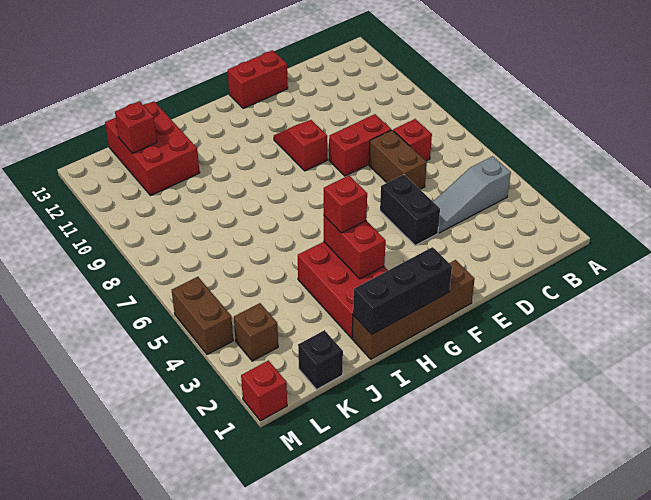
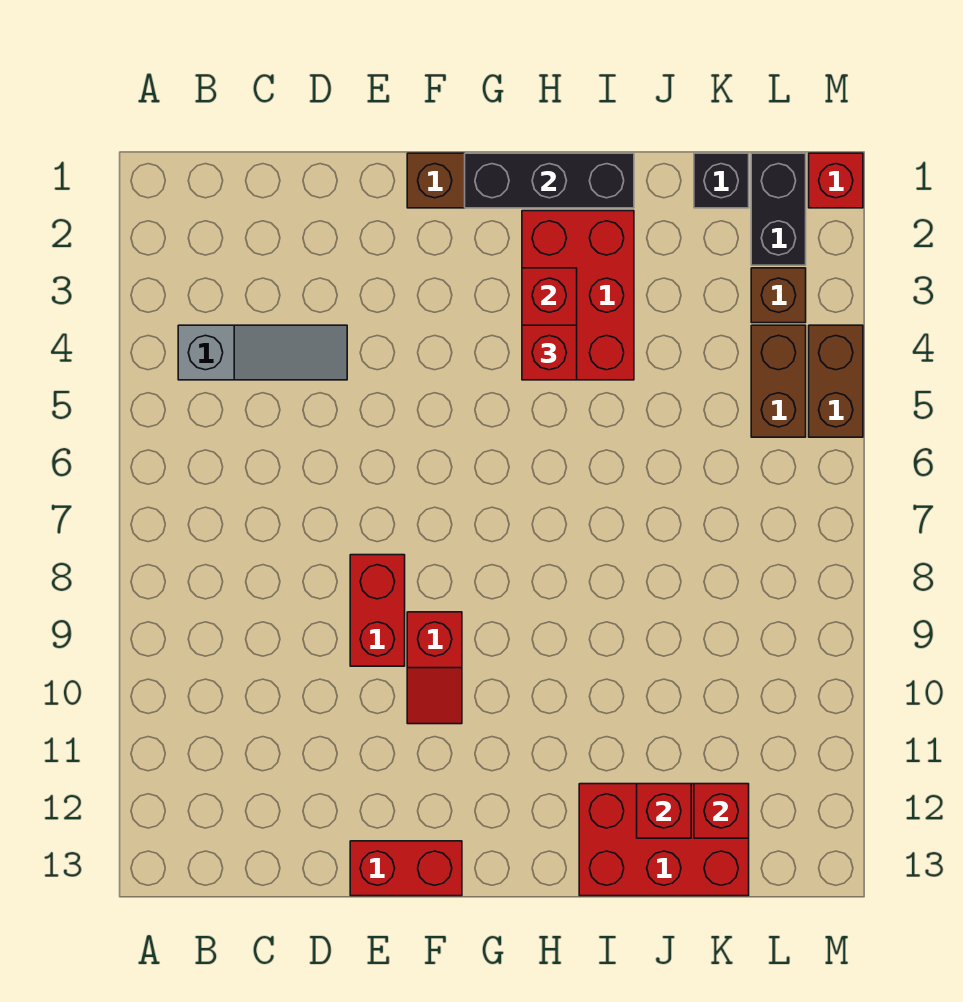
red 1x1 brick [393,119,432,161] -> red 1x1 brick moved to [637,784,691,838]
brown 1x2 brick [369,130,427,189] -> brown 1x2 brick moved to [751,325,806,437]
red 1x2 brick [329,114,391,176] -> red 1x2 brick turned to [350,555,405,666]
black 1x2 brick [380,175,440,245] -> black 1x2 brick moved to [751,153,806,265]
red 2x3 brick [105,101,200,196] -> red 2x3 brick turned to [579,784,749,896]

